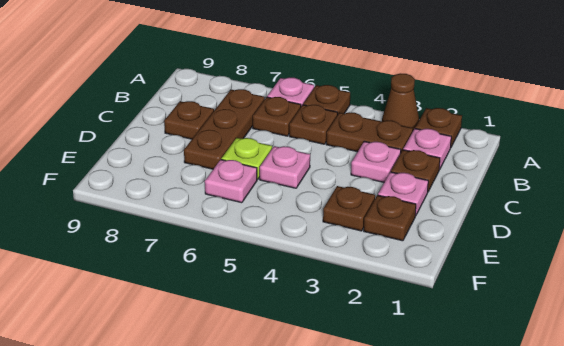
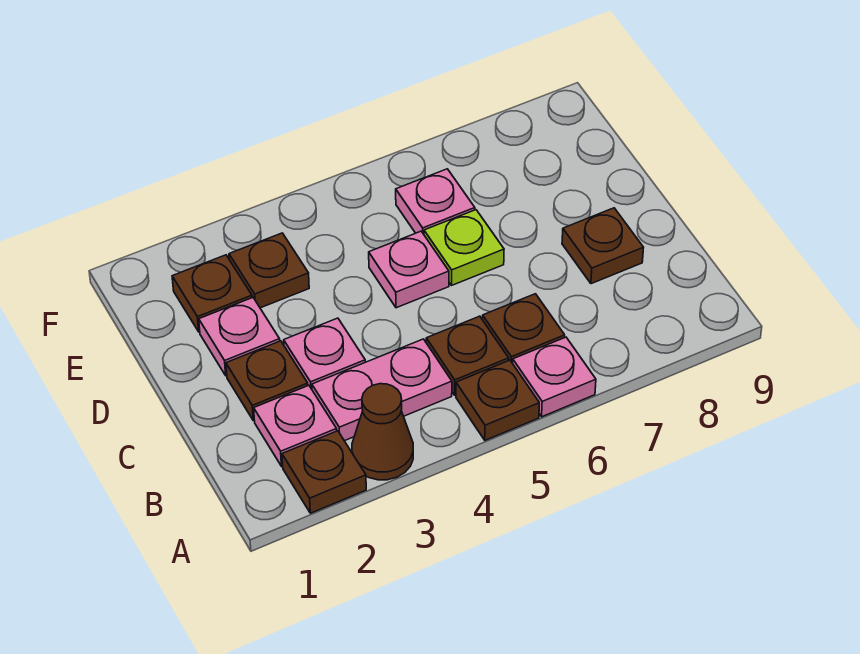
brown 1x2 plate [326,112,413,152] -> pink 1x2 plate [312,339,452,441]
brown 1x3 plate [184,89,265,169] -> none

